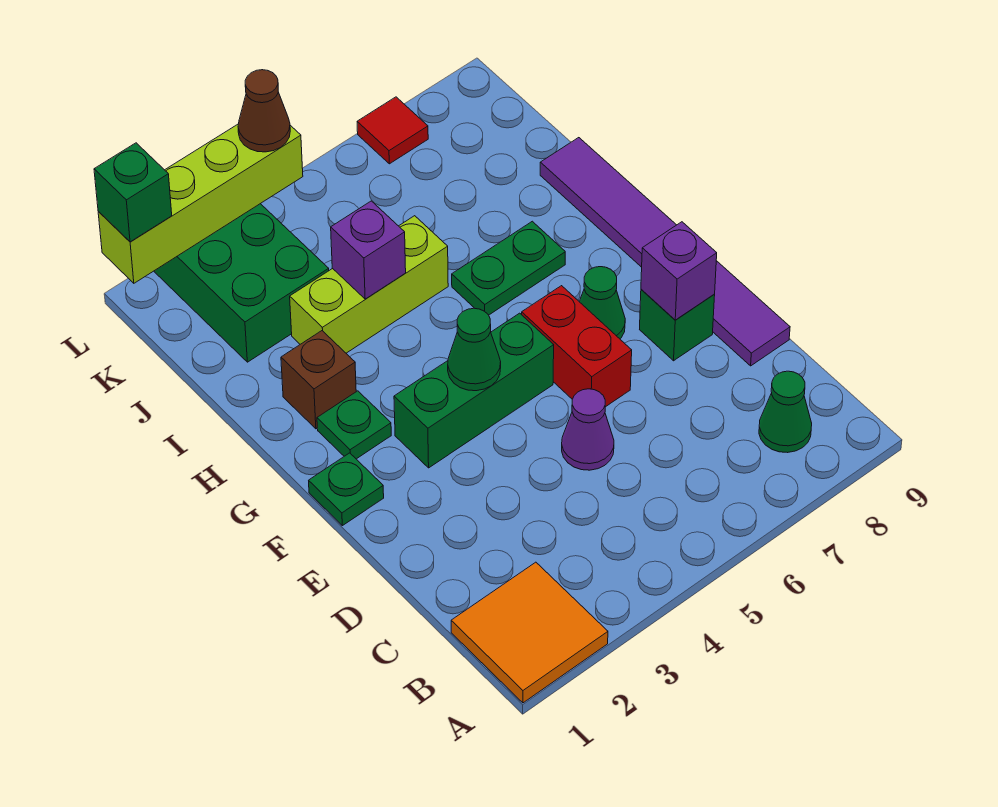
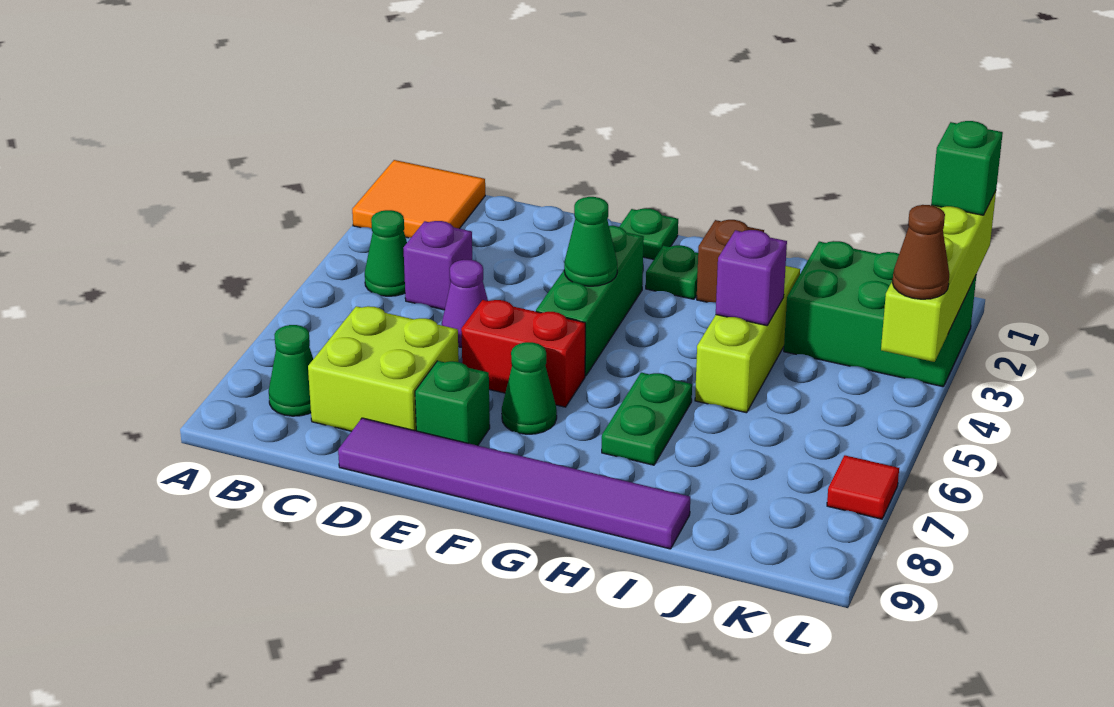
none -> green 1x1 cone [365,210,407,296]
none -> lime 2x2 brick [308,306,459,431]
purple 1x1 brick [641,222,717,320] -> purple 1x1 brick moved to [403,221,472,310]

